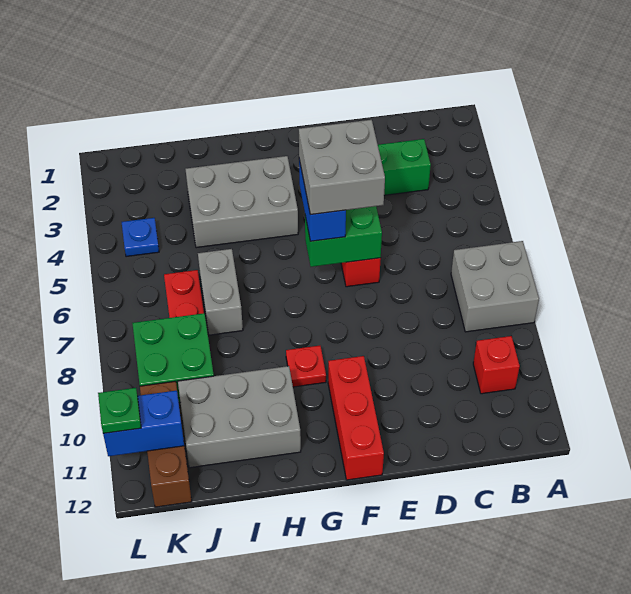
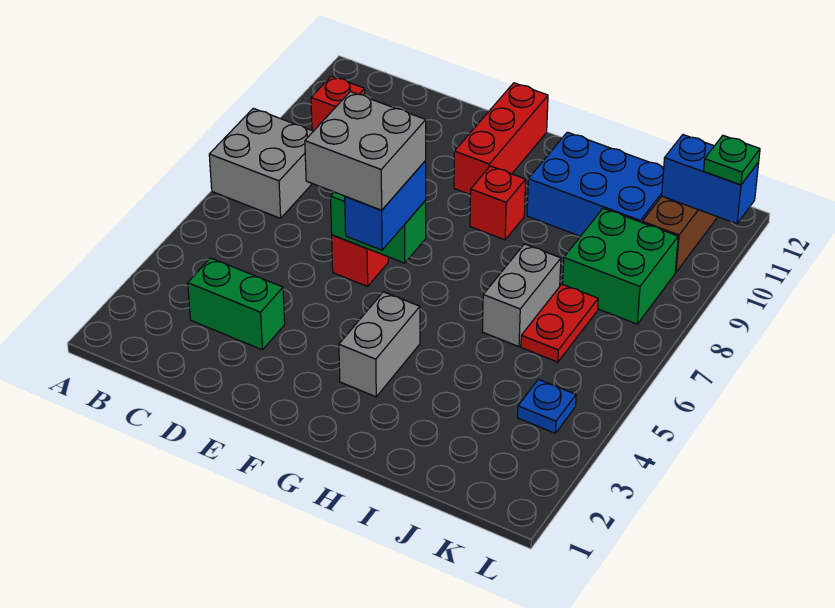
grey 2x3 brick [185,156,298,248] -> grey 1x2 brick [339,292,420,397]
red 1x1 plate [286,346,326,387] -> red 1x1 brick [470,166,526,240]
grey 2x3 brick [178,366,301,468] -> blue 2x3 brick [527,132,664,236]

